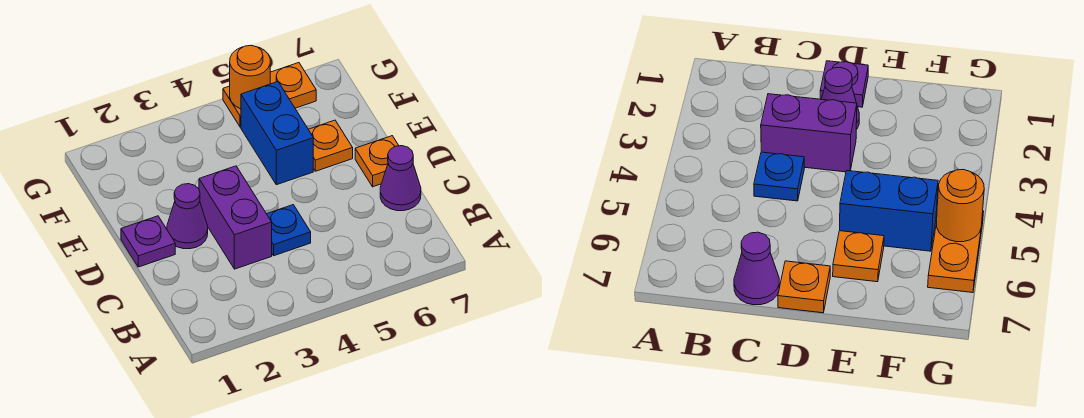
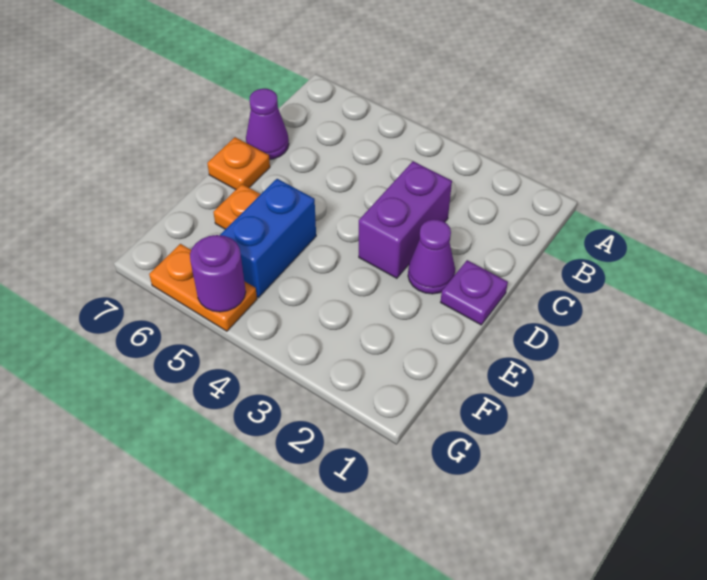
blue 1x1 plate [267,205,311,256] -> none
orange 1x1 round brick [230,45,270,109] -> purple 1x1 round brick [190,235,246,312]

